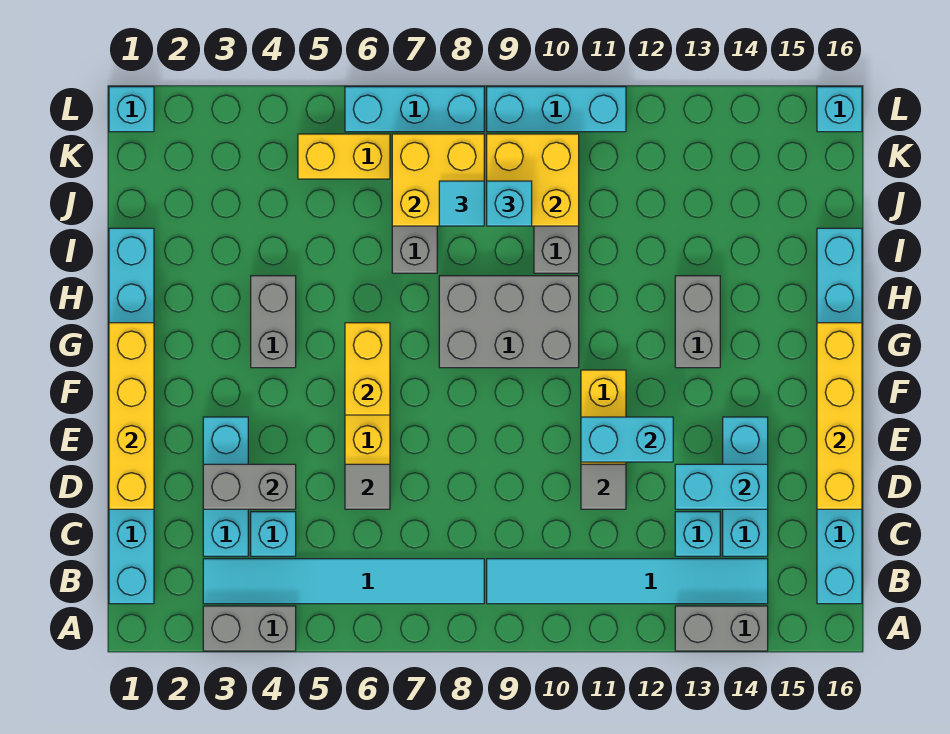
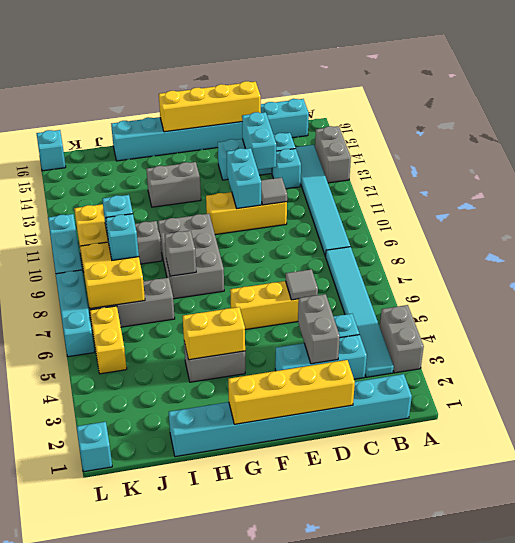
yellow 1x2 brick [345,323,390,415] -> yellow 1x2 brick moved to [183,307,245,360]
none -> grey 1x1 brick [164,231,196,276]
cyan 1x1 tile [439,181,484,226] -> cyan 1x1 brick [106,214,139,260]

